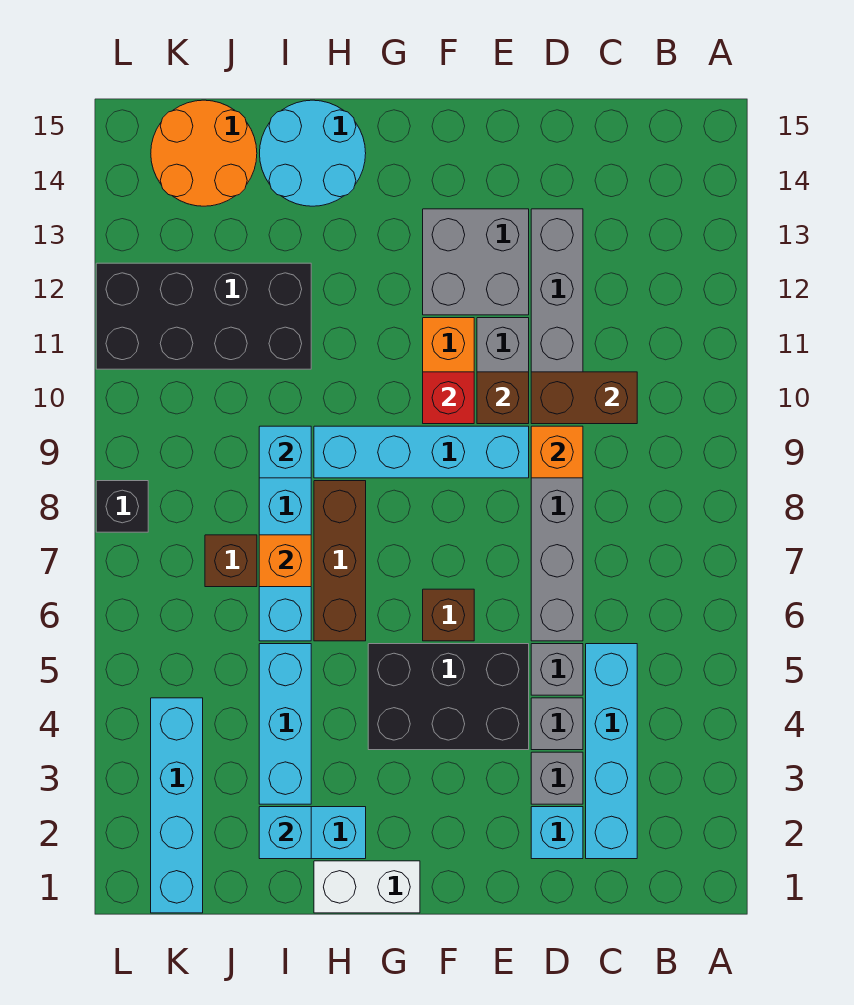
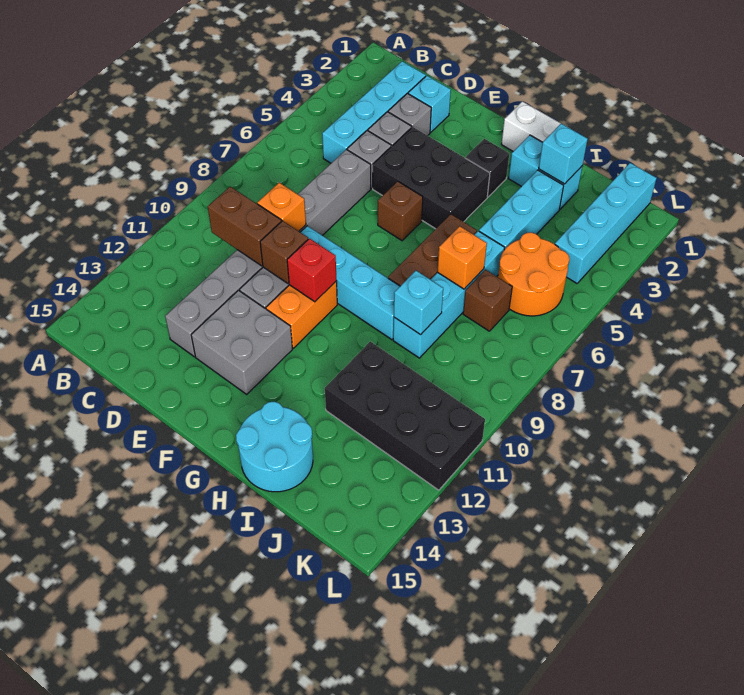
orange 2x2 round brick [151,100,257,206] -> orange 2x2 round brick moved to [498,232,569,316]
black 1x1 brick [96,481,148,532] -> black 1x1 brick moved to [466,139,509,197]

